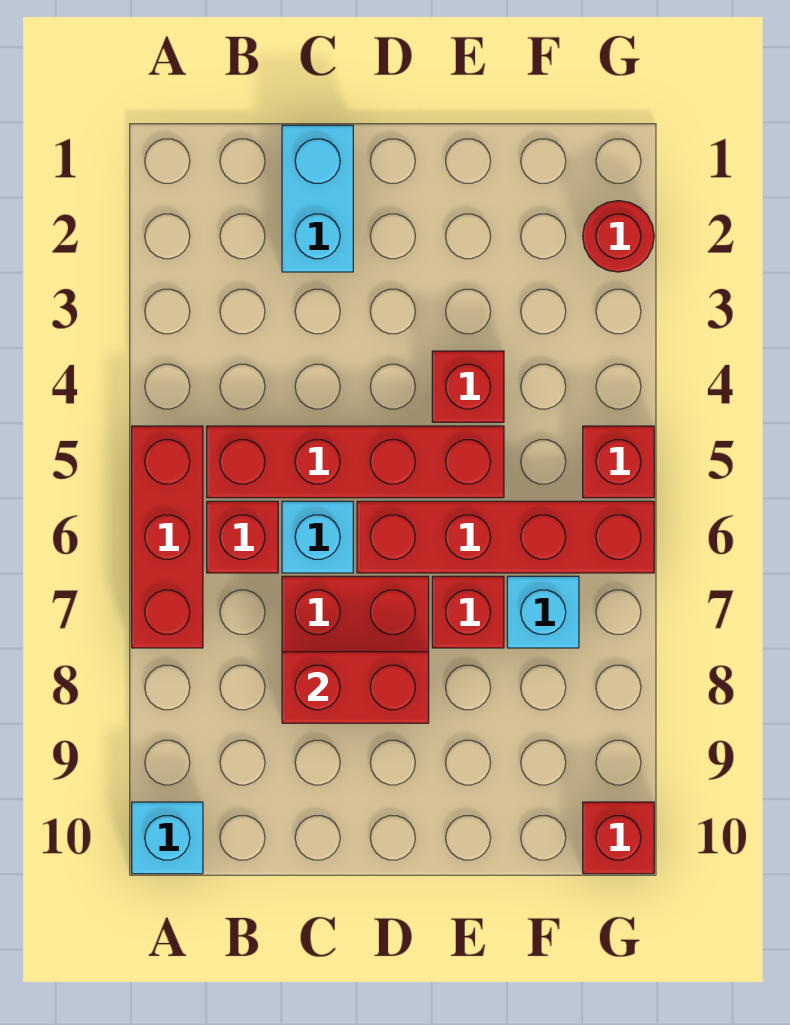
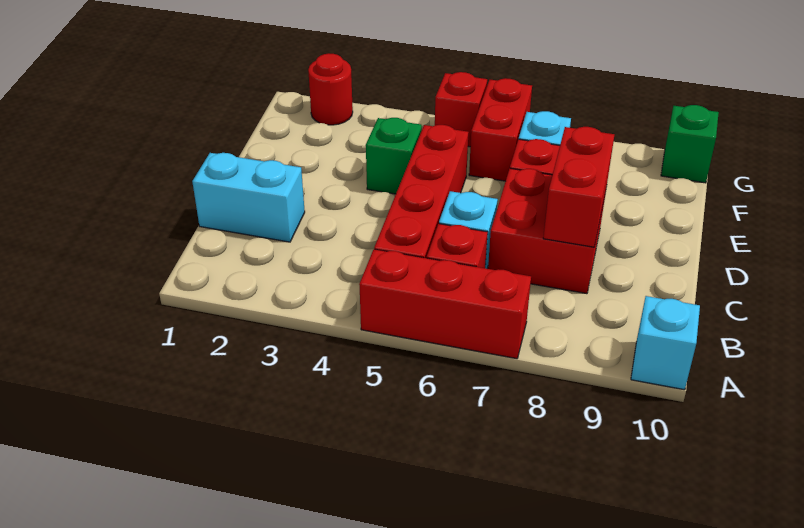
red 1x4 brick [357,501,654,573] -> red 1x2 brick [469,78,532,181]
red 1x1 brick [432,351,504,422] -> green 1x1 brick [366,118,422,194]
red 1x1 brick [583,802,654,874] -> green 1x1 brick [661,105,719,183]

